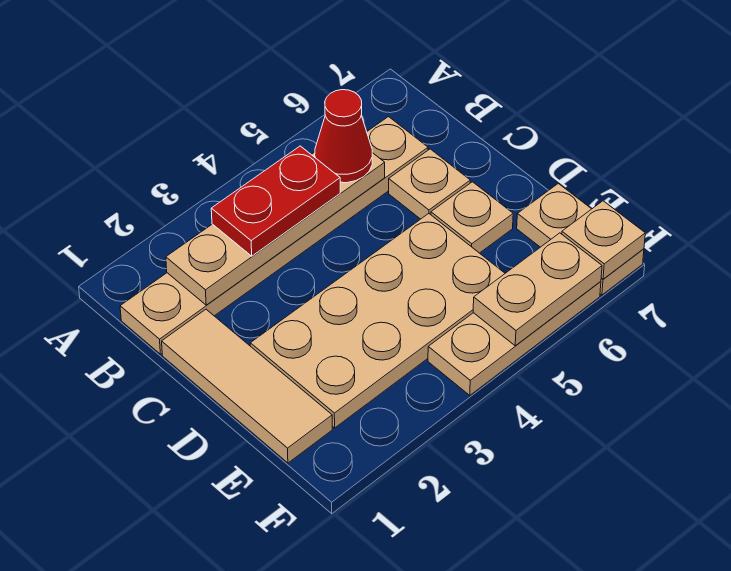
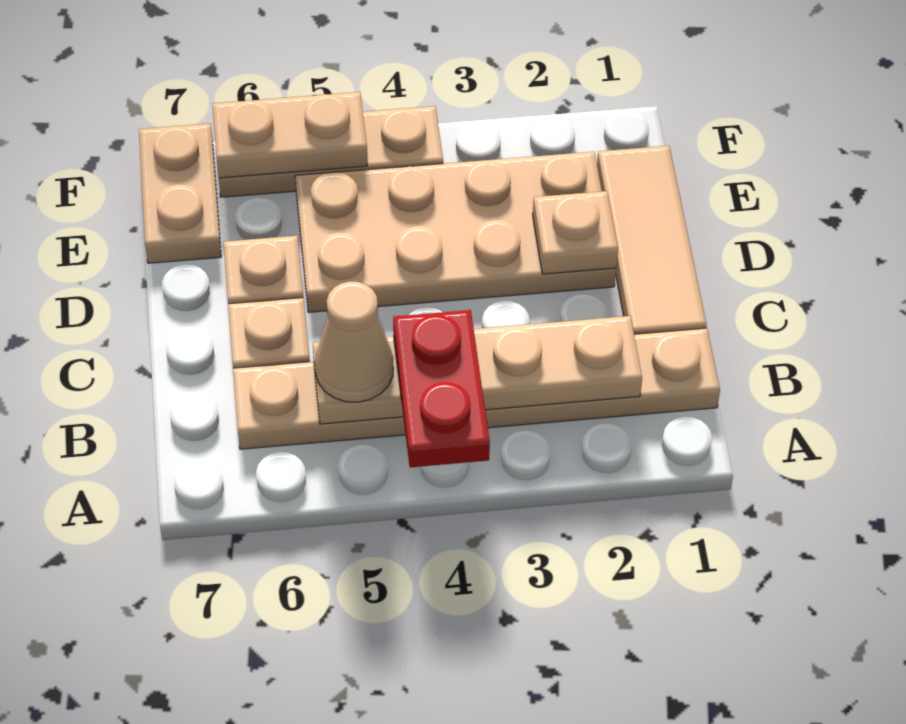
red 1x2 plate [211,146,340,256] -> red 1x2 plate turned to [393,310,490,467]
red 1x1 cone [315,90,372,183] -> tan 1x1 cone [315,281,393,402]
tan 1x1 plate [562,201,645,279] -> tan 1x1 plate moved to [533,191,618,274]

